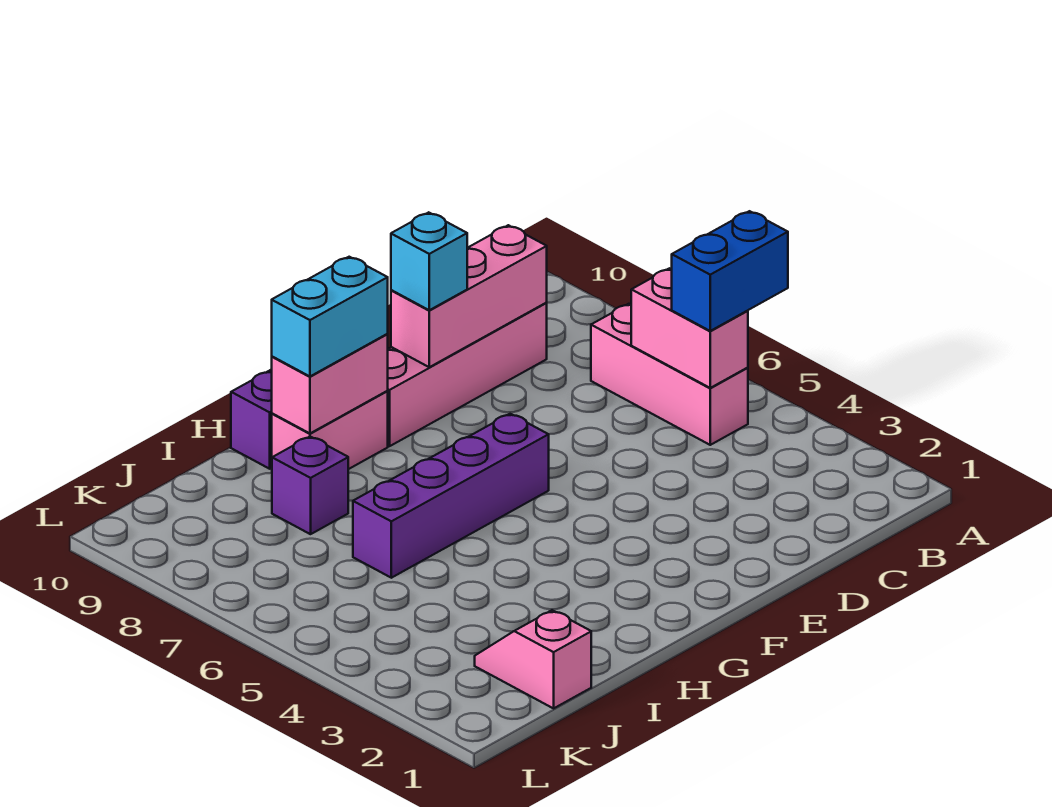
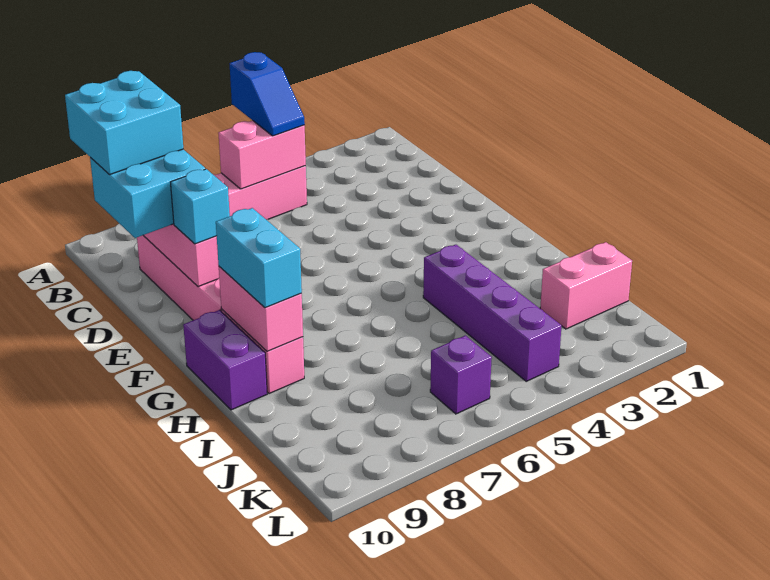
blue 1x2 brick [672,211,788,331] -> blue 1x2 slope [229,52,305,136]
none -> cyan 2x2 brick [65,71,183,175]
none -> cyan 2x2 brick [90,149,205,238]
purple 1x4 brick [353,414,549,578] -> purple 1x4 brick moved to [423,245,562,381]
purple 1x1 brick [272,437,348,534] -> purple 1x1 brick moved to [430,335,492,414]
pink 1x2 slope [475,610,591,708] -> pink 1x2 brick [540,242,632,329]

